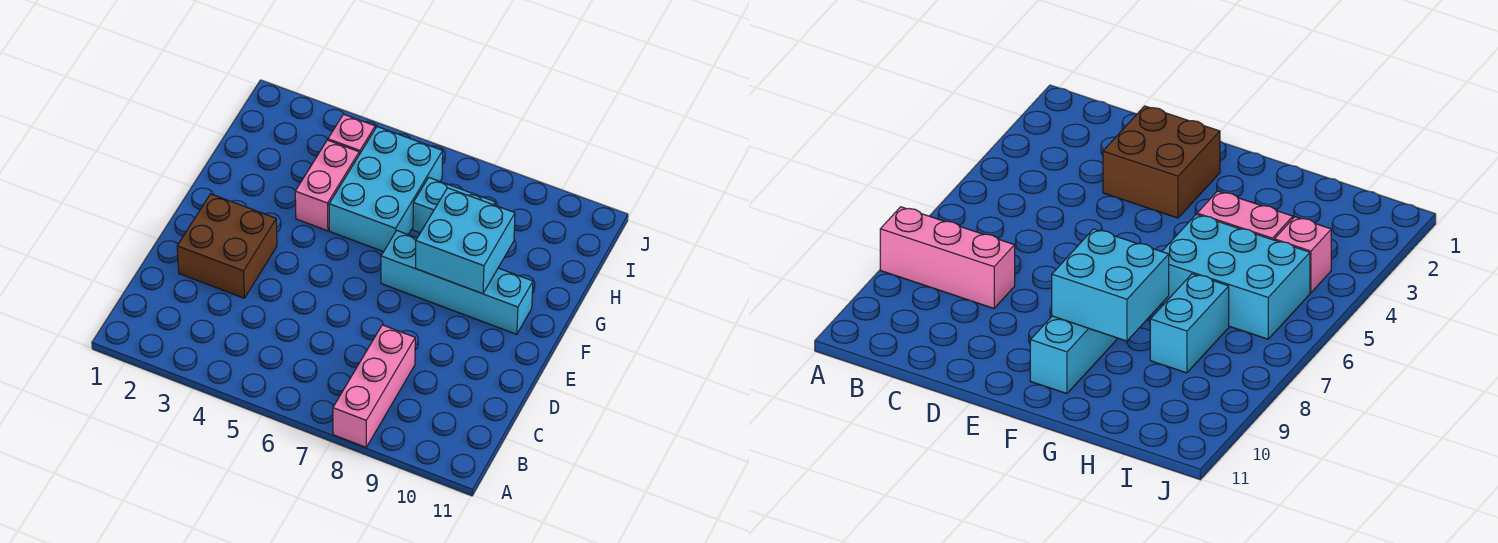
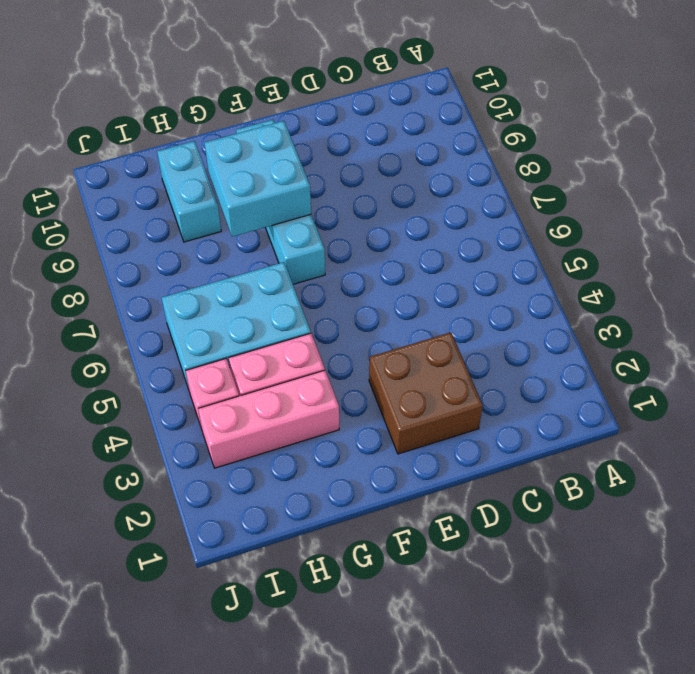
pink 1x3 brick [333,325,415,447] -> pink 1x3 brick moved to [198,370,339,468]
cyan 1x2 brick [413,177,495,233] -> cyan 1x2 brick moved to [157,141,221,242]

